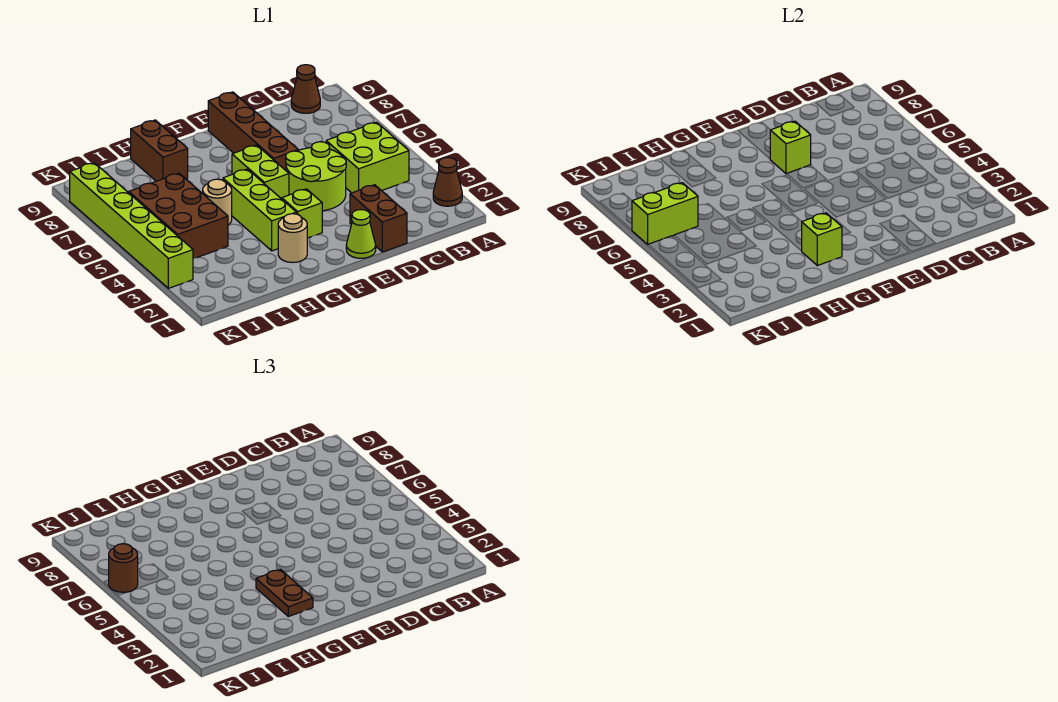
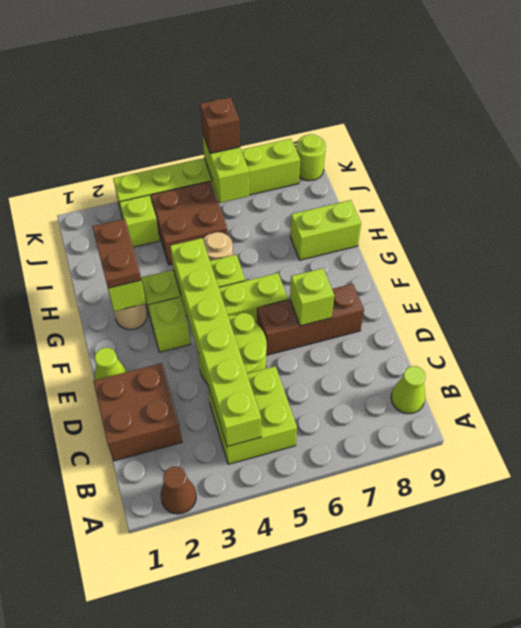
none -> lime 1x6 brick [170,238,261,447]
brown 1x1 cone [291,65,320,113] -> lime 1x1 cone [391,366,426,414]
brown 1x2 brick [350,185,407,252] -> brown 2x2 brick [93,363,182,461]
brown 1x4 brick [208,92,298,170] -> brown 1x3 brick [257,284,364,355]
brown 1x2 plate [256,570,313,617] -> brown 1x2 plate turned to [92,219,141,288]
brown 1x2 brick [131,120,188,181] -> lime 1x2 brick [290,200,361,260]
brown 2x3 brick [129,173,228,258] -> brown 2x2 brick [151,181,228,265]
none -> lime 1x1 brick [120,195,160,247]
brown 1x1 round brick [109,544,138,592] -> brown 1x1 brick [200,98,240,153]
none -> lime 1x1 round brick [296,134,326,181]

